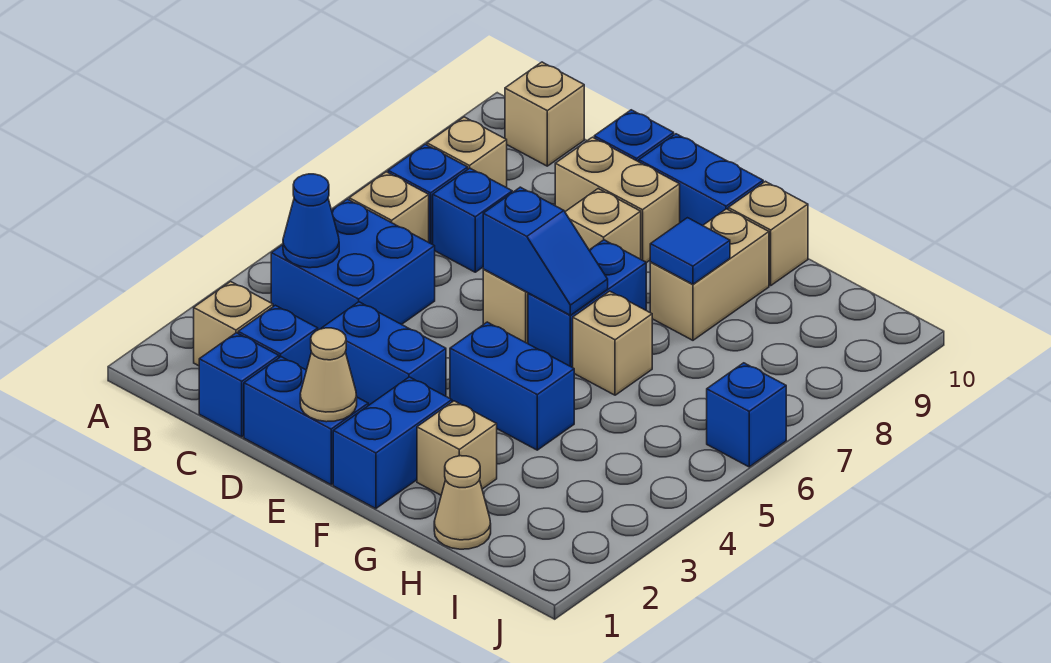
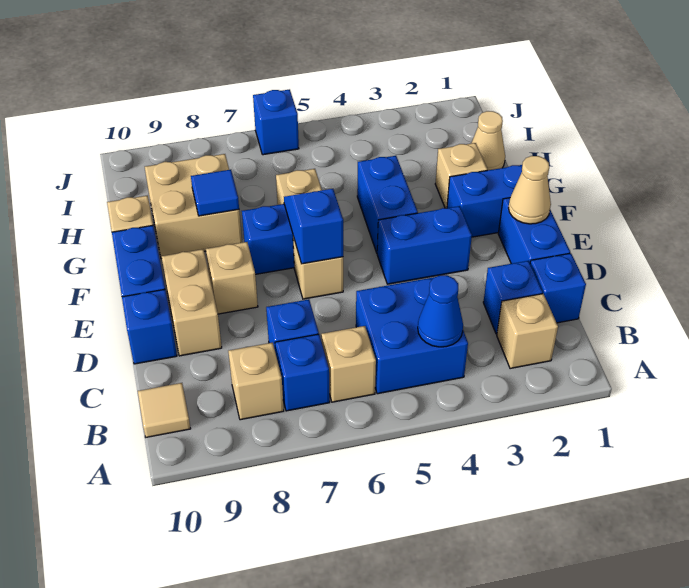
tan 1x1 brick [505,62,584,166] -> tan 1x1 tile [138,383,191,437]
blue 1x2 brick [322,302,446,406] -> blue 1x2 brick turned to [377,206,472,284]
tan 1x2 brick [650,209,769,340] -> tan 2x2 brick [145,154,242,259]

